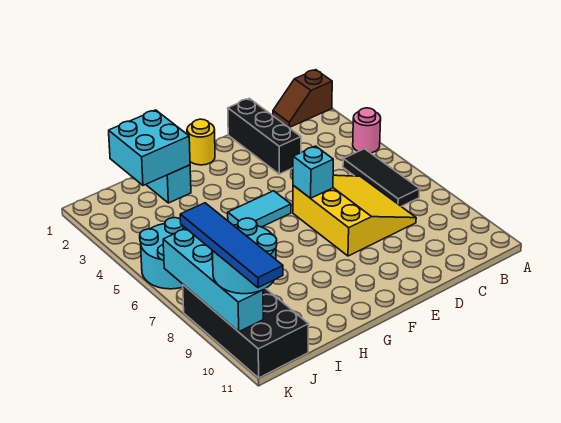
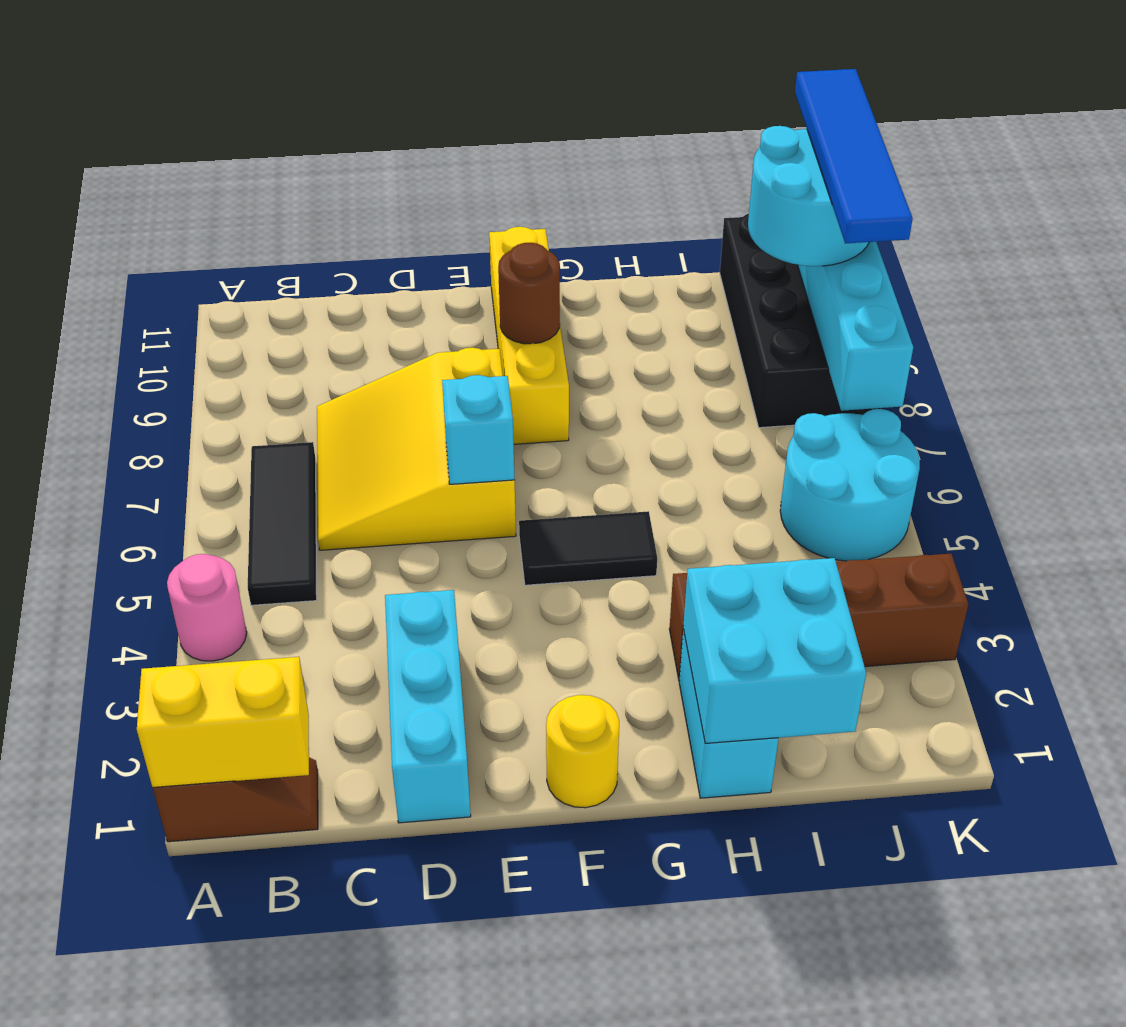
none -> yellow 1x2 brick [137,657,309,788]
black 1x3 brick [228,98,301,174] -> cyan 1x3 brick [385,590,471,823]
cyan 1x2 tile [228,191,291,227] -> black 1x2 tile [519,511,657,585]
none -> yellow 1x4 brick [489,227,569,444]
none -> brown 1x1 round brick [498,243,560,344]
none -> brown 1x4 brick [669,554,968,681]

